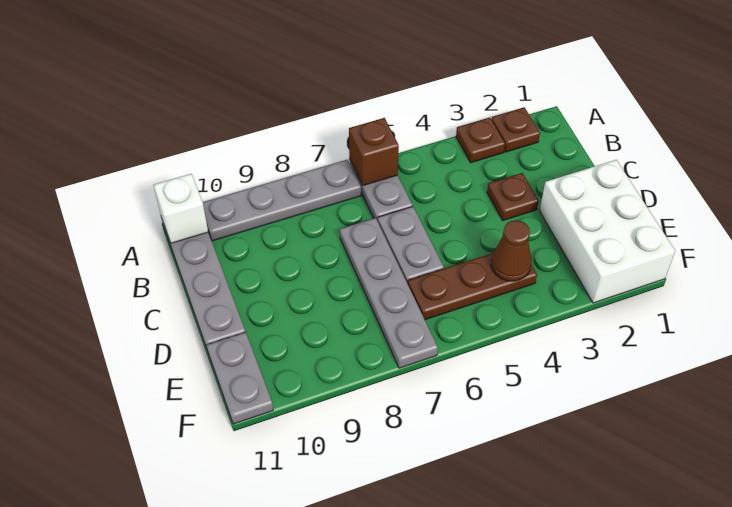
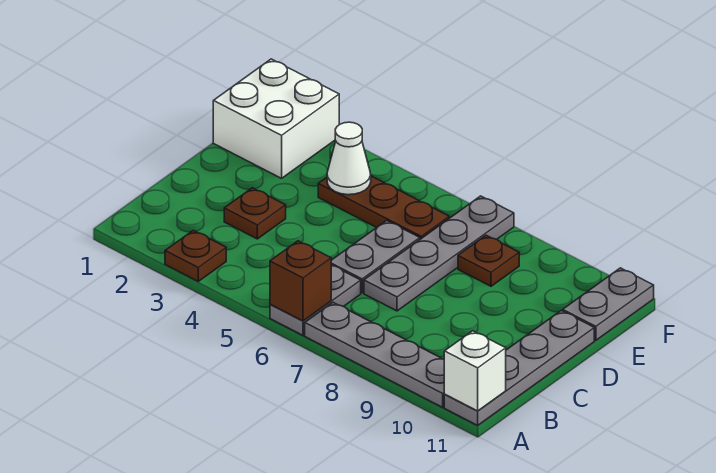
brown 1x1 plate [491,107,540,152] -> brown 1x1 plate moved to [458,235,519,286]
white 2x3 brick [540,160,675,303] -> white 2x2 brick [213,59,339,178]
brown 1x1 cone [491,220,531,281] -> white 1x1 cone [327,122,371,195]

